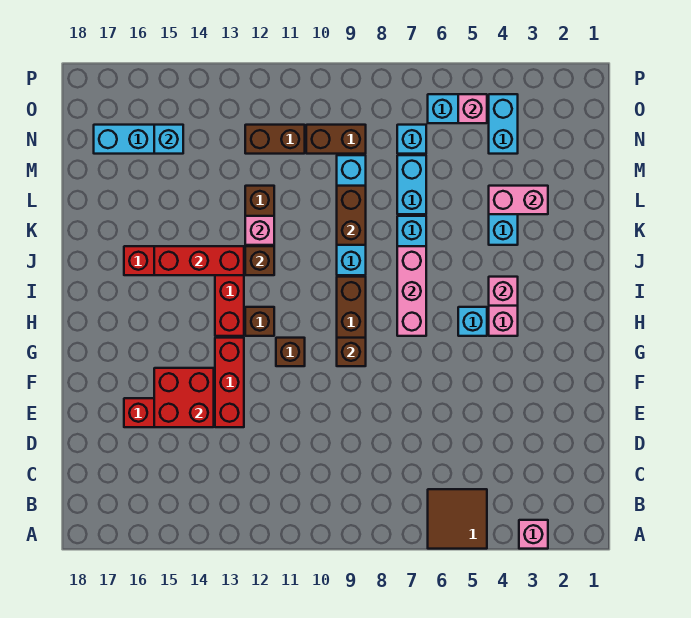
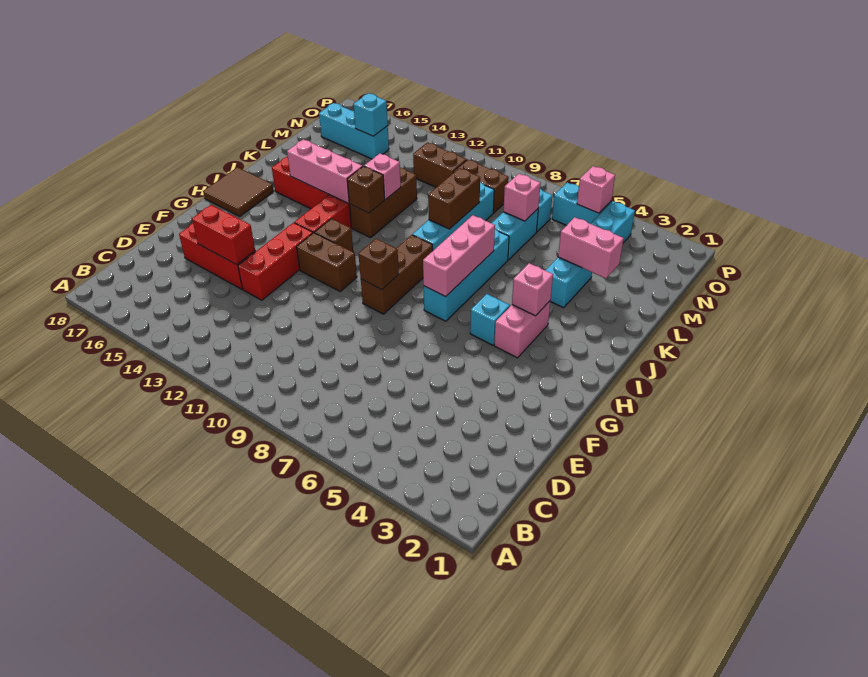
pink 1x1 brick [519,520,548,549] -> pink 1x1 brick moved to [503,174,541,221]
brown 2x2 tile [428,489,487,549] -> brown 2x2 tile moved to [203,167,274,216]
red 2x2 brick [154,368,214,427] -> red 1x2 brick [192,205,255,265]
brown 1x1 brick [276,338,305,366] -> brown 1x2 brick [297,233,357,291]
red 1x3 brick [154,246,244,275] -> pink 1x3 brick [287,139,362,204]

